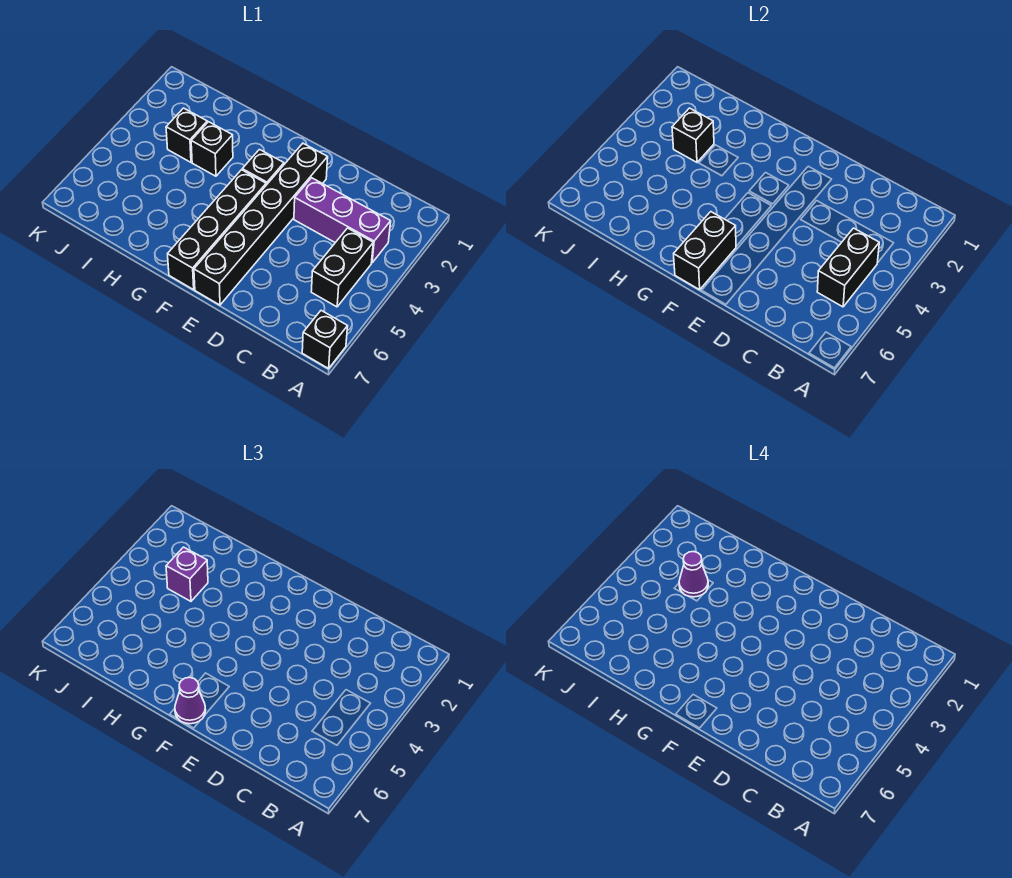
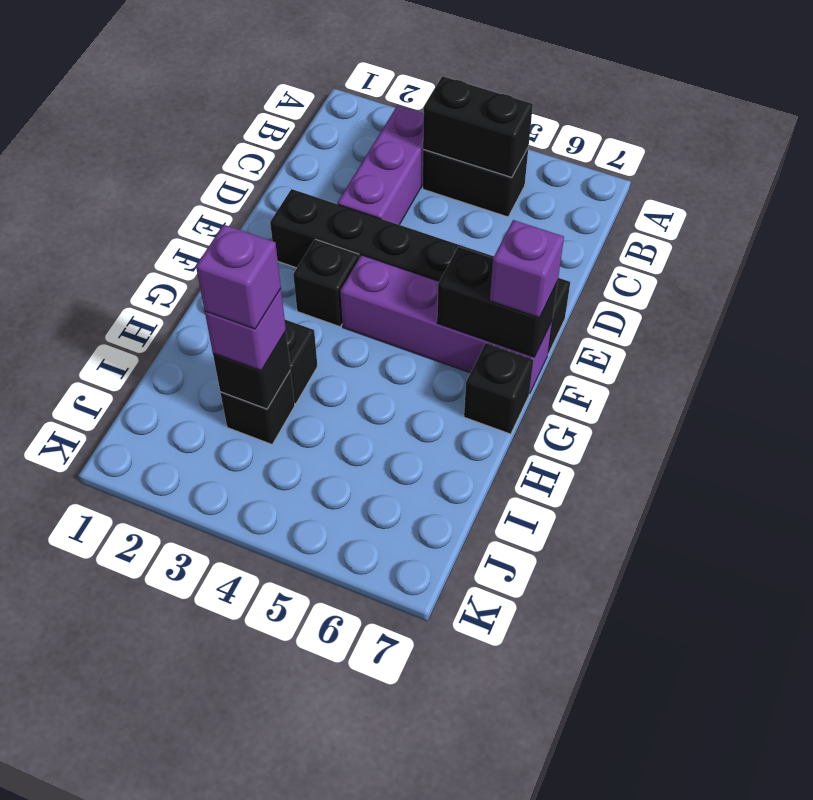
black 1x1 brick [302,311,348,369] -> black 1x1 brick moved to [464,343,533,434]
black 1x4 brick [168,170,266,290] -> purple 1x4 brick [340,255,552,394]
purple 1x1 cone [175,678,206,724] -> purple 1x1 brick [490,220,564,318]
purple 1x1 cone [679,552,708,597] -> purple 1x1 brick [196,225,281,329]

